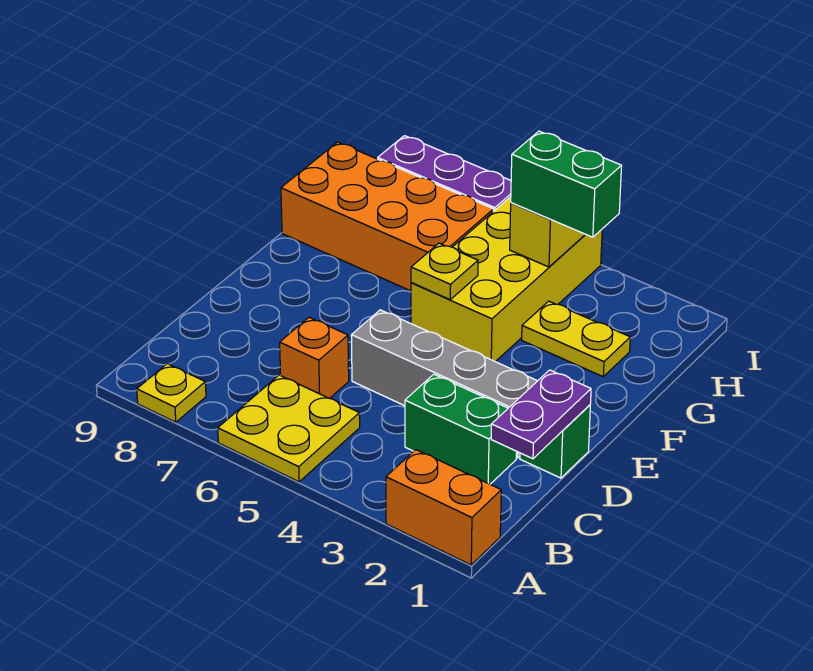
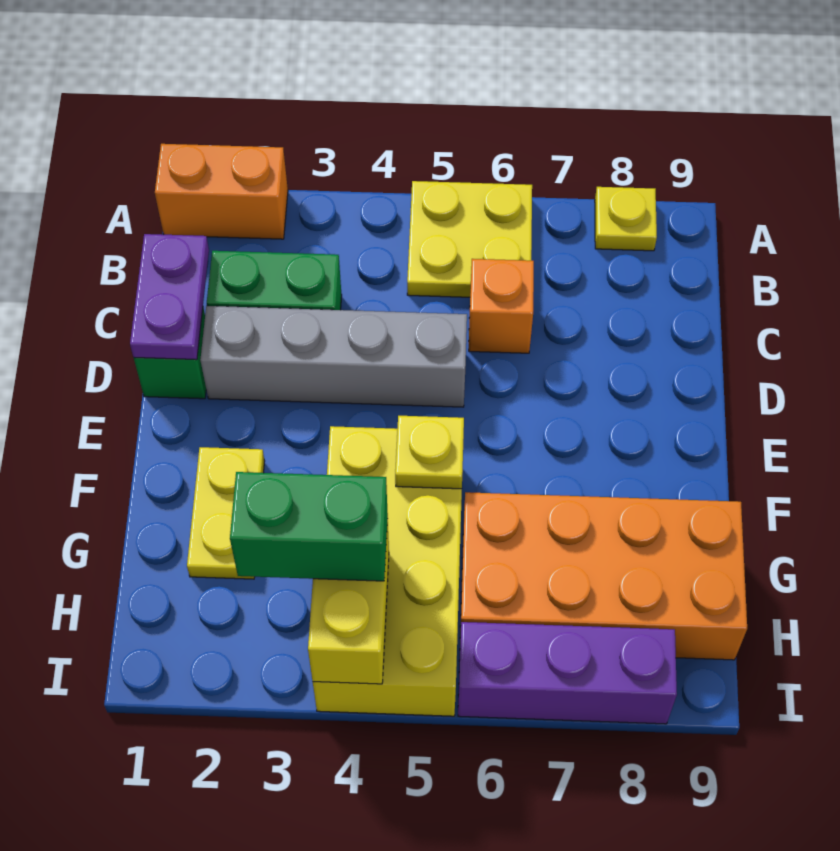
yellow 1x2 plate [522,301,630,377] -> yellow 1x2 plate turned to [187,447,265,579]

